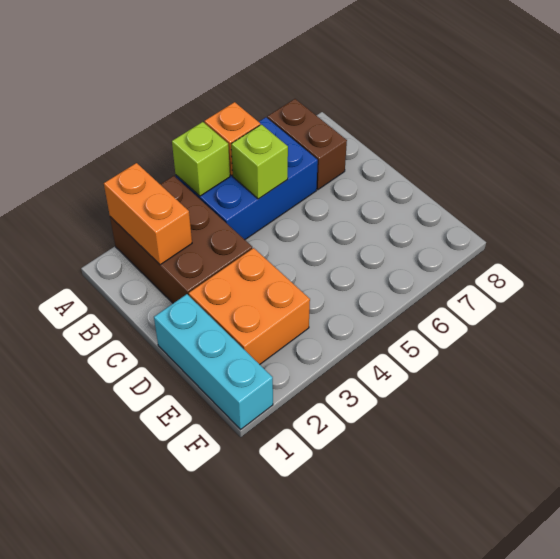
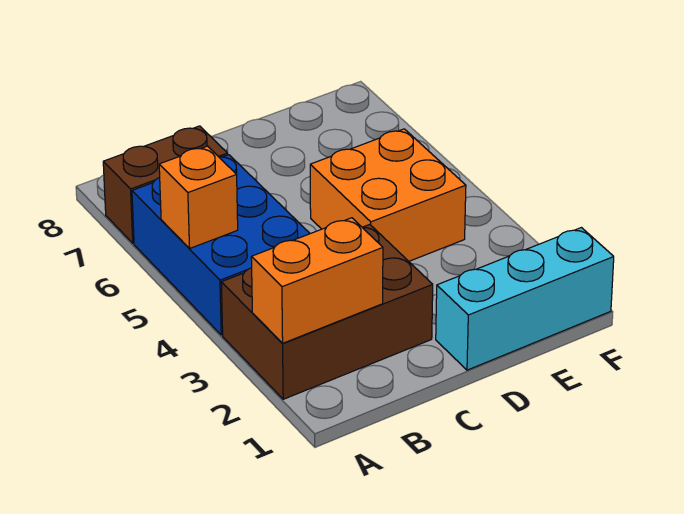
lime 1x1 brick [172,122,230,196] -> none
lime 1x1 brick [231,125,288,199] -> none
orange 2x2 brick [189,248,310,364] -> orange 2x2 brick moved to [310,129,466,261]

